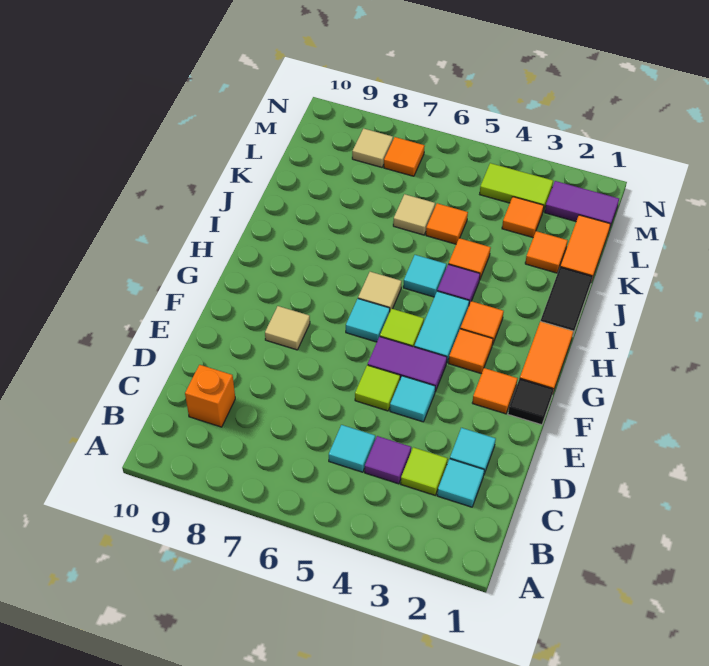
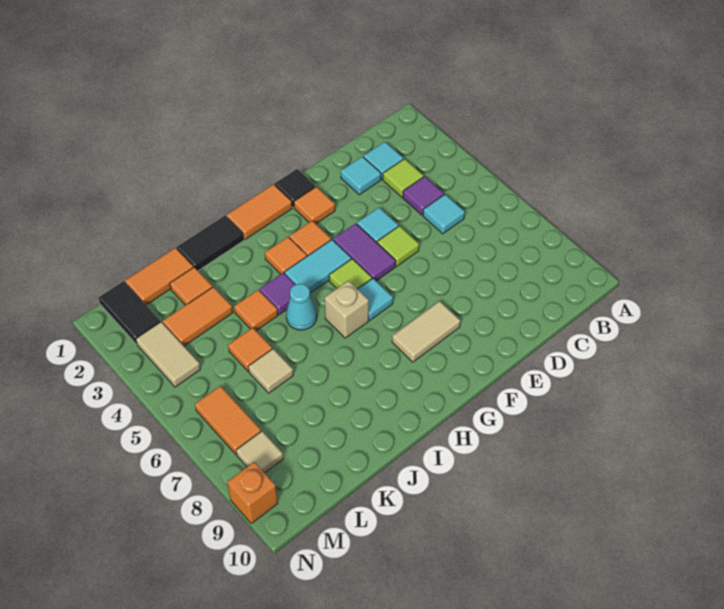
orange 1x1 brick [185,365,235,427] -> orange 1x1 brick moved to [227,462,278,523]
tan 1x1 tile [265,306,310,350] -> tan 1x2 tile [392,301,460,362]
tan 1x1 tile [358,272,402,310] -> tan 1x1 brick [325,281,369,338]
cyan 1x1 tile [403,255,446,297] -> cyan 1x1 cone [286,284,317,330]
orange 1x1 tile [502,197,544,237] -> orange 1x2 tile [163,287,233,346]
purple 1x2 tile [545,181,619,227] -> black 1x2 tile [99,281,160,344]
lime 1x2 tile [480,163,553,211] -> tan 1x2 tile [136,322,200,387]
orange 1x1 tile [384,137,425,176] -> orange 1x2 tile [195,386,261,455]

